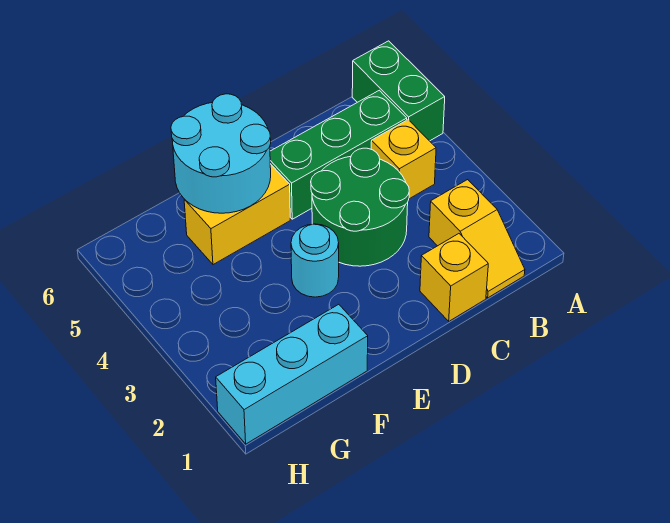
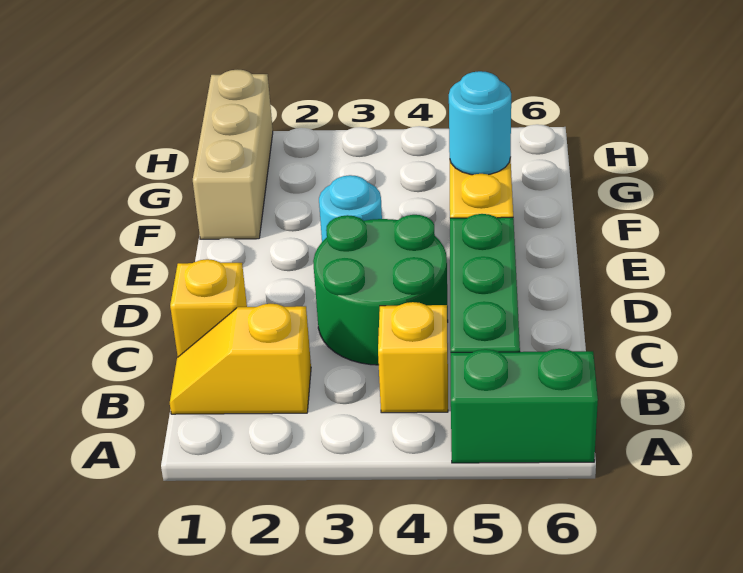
cyan 2x2 round brick [171,94,271,213] -> cyan 1x1 round brick [449,71,511,175]
cyan 1x3 brick [216,304,368,444] -> tan 1x3 brick [193,70,273,239]

